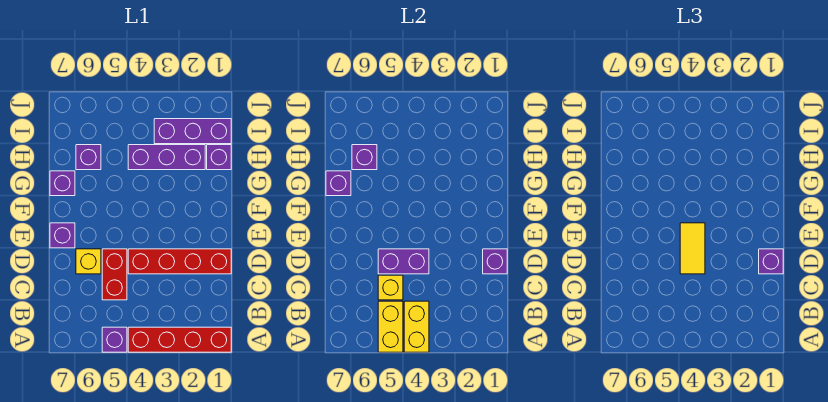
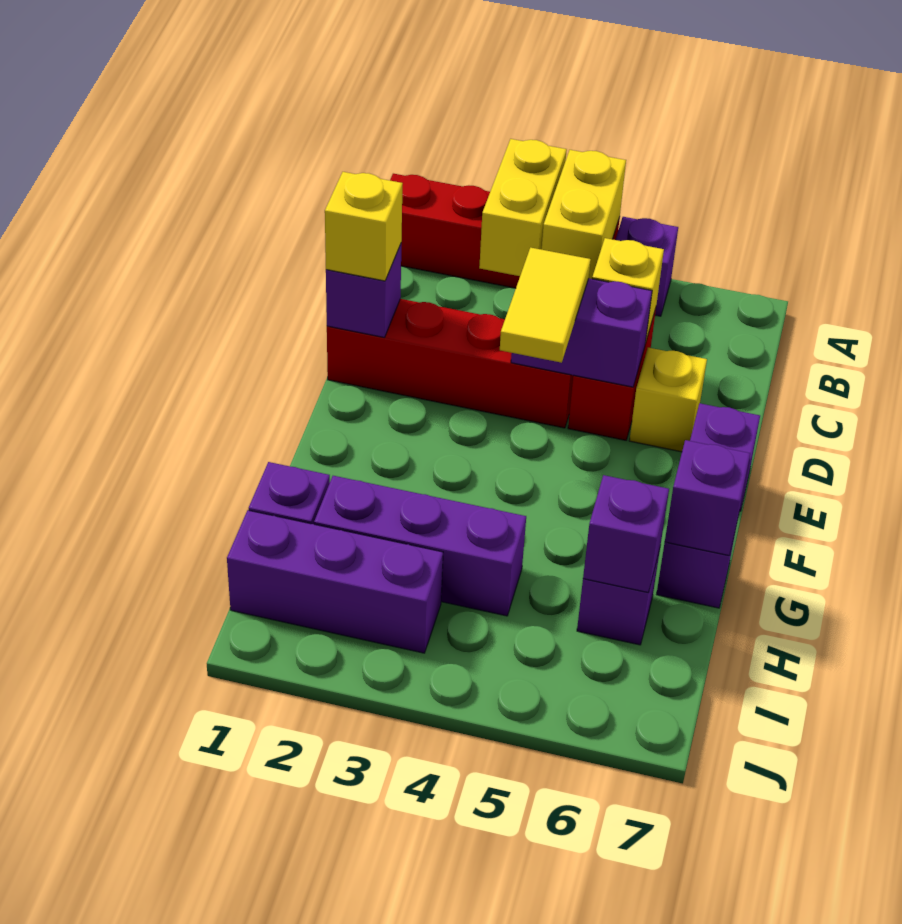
yellow 1x2 brick [378,301,403,352] -> yellow 1x2 brick moved to [479,139,567,276]
purple 1x1 brick [759,249,783,274] -> yellow 1x1 brick [325,172,403,281]

